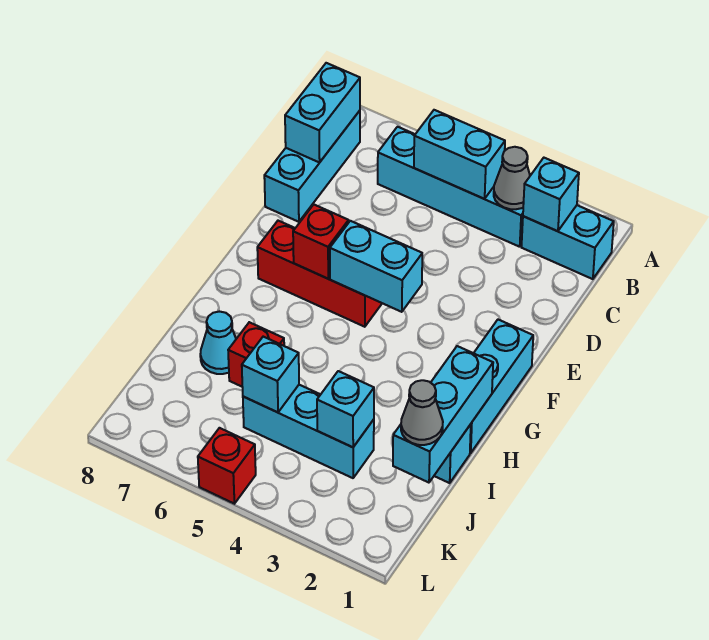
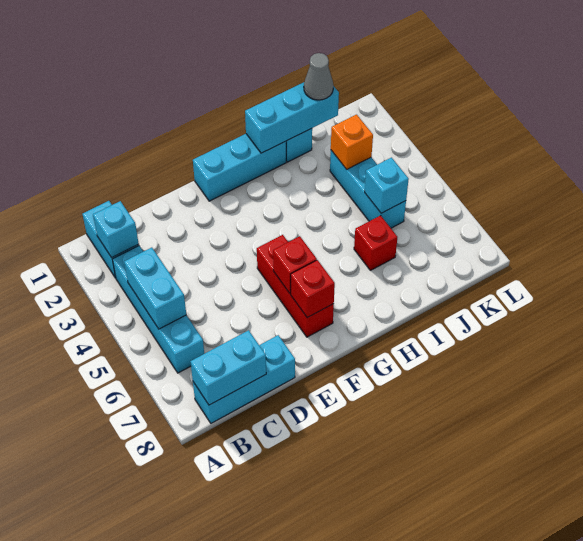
grey 1x1 cone [494,147,530,209] -> none
cyan 1x2 brick [330,221,422,312] -> none
cyan 1x1 cone [200,312,236,374] -> none
cyan 1x1 brick [317,371,374,447] -> orange 1x1 brick [331,115,373,169]
red 1x1 brick [198,428,256,504] -> red 1x1 brick moved to [291,260,335,318]

